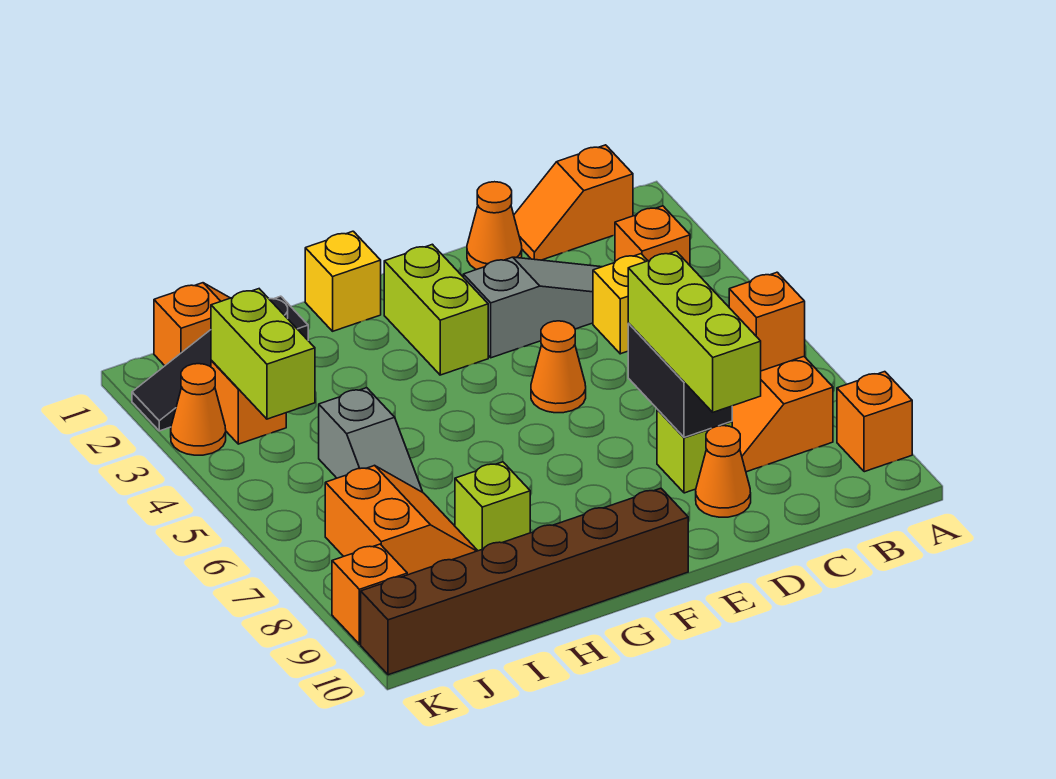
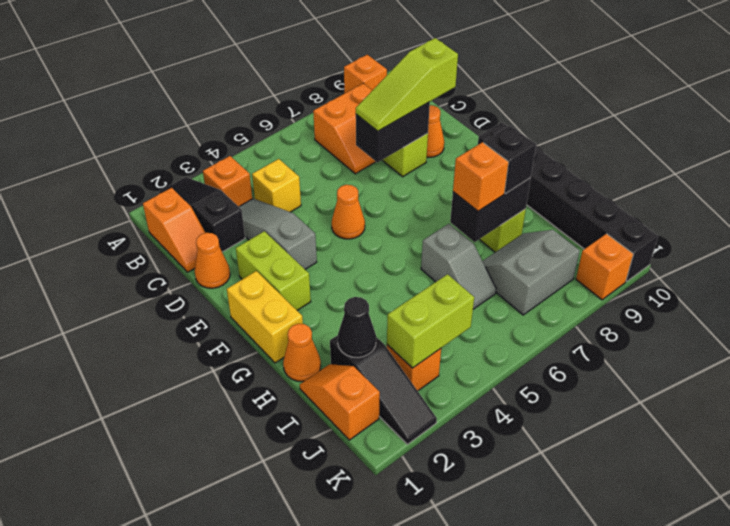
none -> black 1x3 slope [159,177,245,252]
orange 1x1 brick [729,272,805,371] -> orange 1x1 brick moved to [453,142,509,211]
lime 1x3 brick [628,251,761,412] -> lime 1x3 slope [356,38,458,131]
lime 1x2 brick [384,244,488,375] -> lime 1x2 brick turned to [236,231,311,310]
brown 1x6 brick [361,488,688,675] -> black 1x6 brick [478,122,658,282]
yellow 1x1 brick [305,231,381,331] -> yellow 1x2 brick [227,271,303,363]
none -> black 1x2 brick [450,178,531,242]
none -> black 1x1 brick [484,126,536,193]
none -> black 1x1 cone [338,297,376,358]
grey 1x2 slope [319,388,422,492] -> grey 1x2 slope turned to [421,224,496,309]
orange 2x2 slope [325,465,478,575] -> grey 2x2 slope [483,230,580,315]
orange 1x1 cone [171,364,226,455] -> orange 1x1 cone moved to [283,324,321,382]

